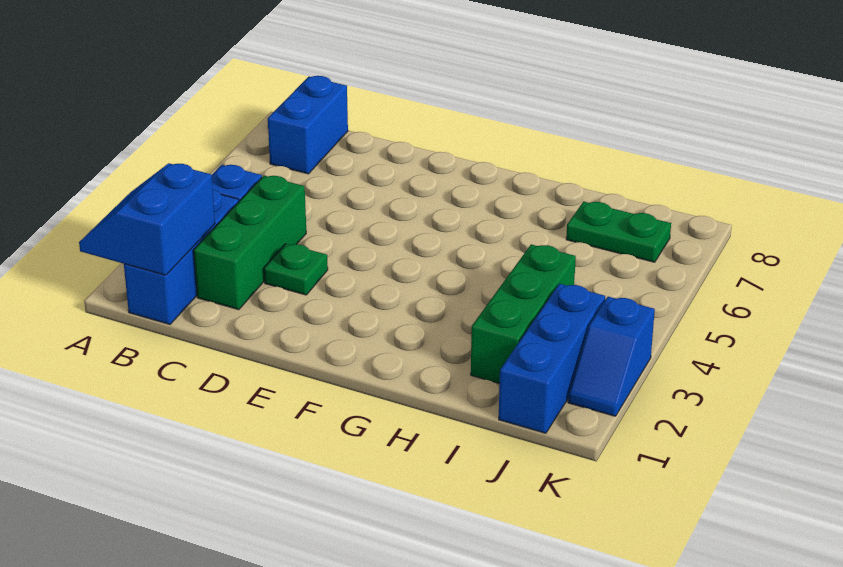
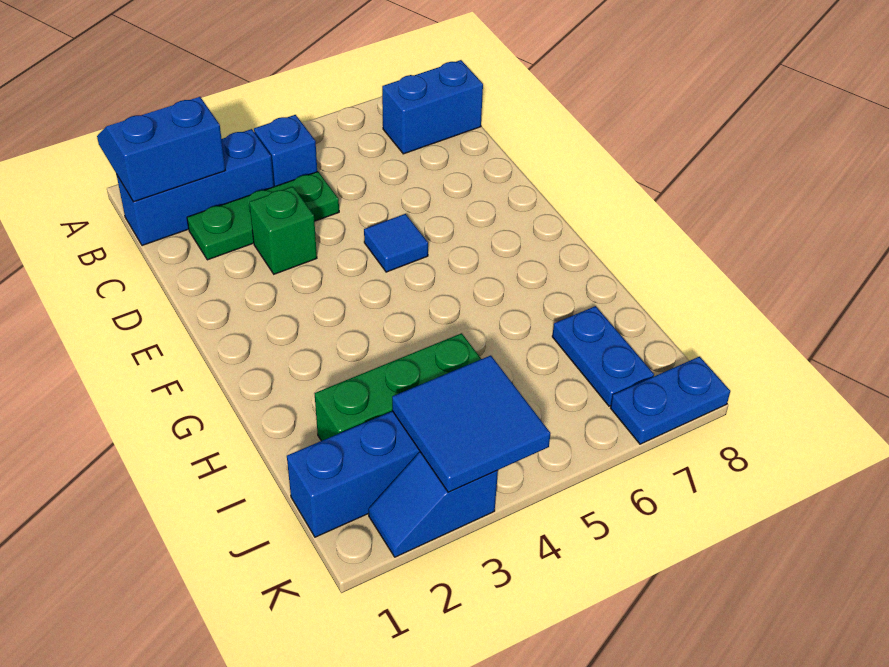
green 1x3 brick [194,176,306,310] -> green 1x3 plate [187,172,339,260]
green 1x1 plate [264,244,328,295] -> green 1x1 brick [249,187,317,274]
none -> blue 1x1 tile [364,214,428,272]
green 1x2 plate [566,202,671,262] -> blue 1x2 plate [552,306,654,406]
none -> blue 2x2 tile [392,355,551,492]
none -> blue 1x2 plate [611,357,730,444]

